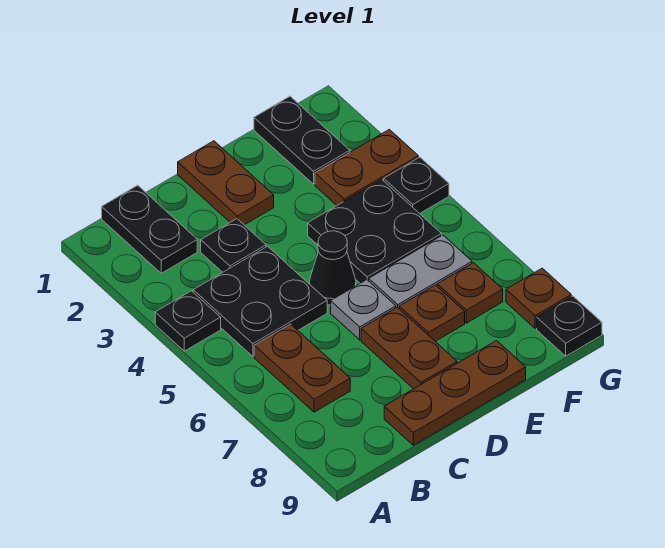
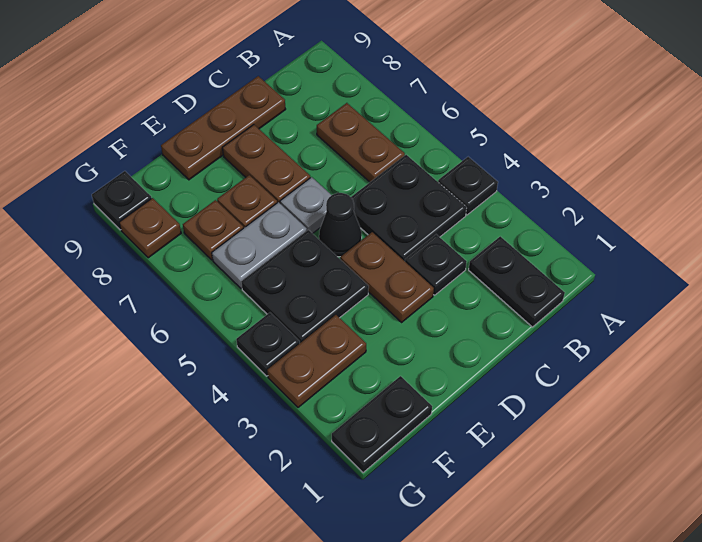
brown 1x2 plate [178,141,274,225] -> brown 1x2 plate moved to [340,232,434,322]
black 1x2 plate [254,96,350,184] -> black 1x2 plate turned to [332,376,432,473]

